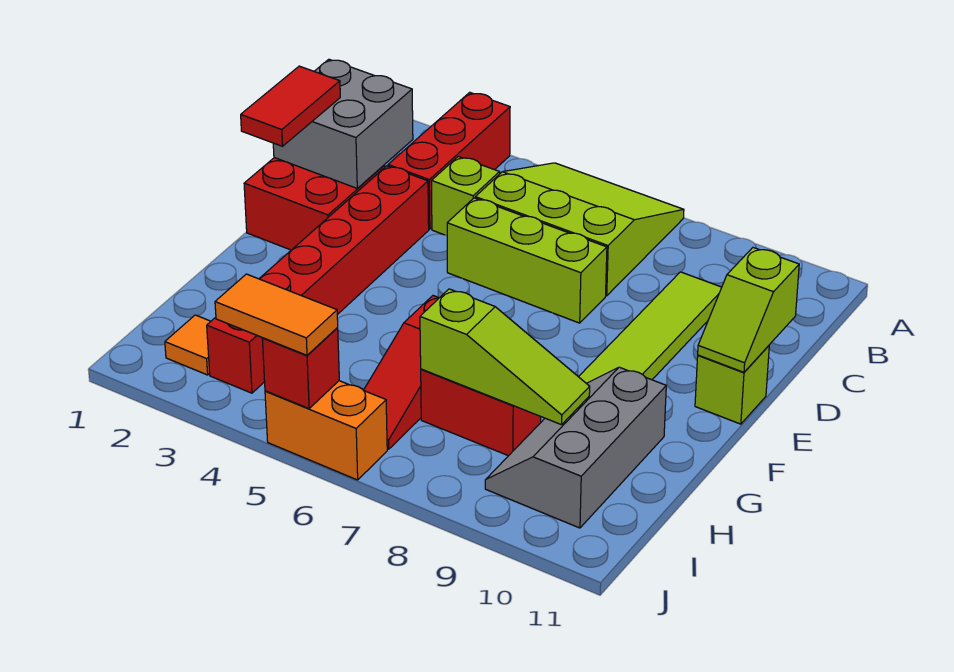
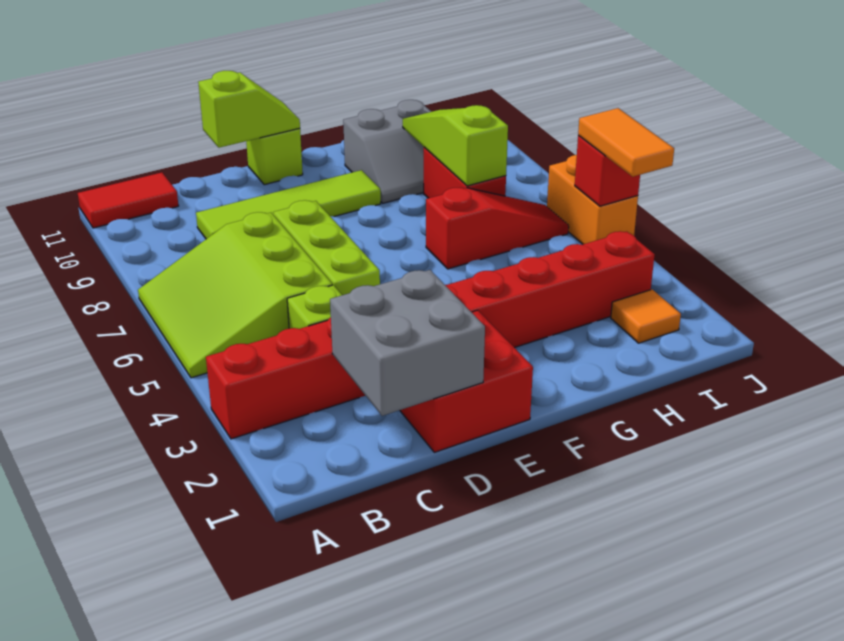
red 1x2 tile [241,66,340,146] -> red 1x2 tile moved to [78,172,179,228]
grey 2x3 slope [485,367,666,528] -> grey 2x2 slope [343,100,431,203]

